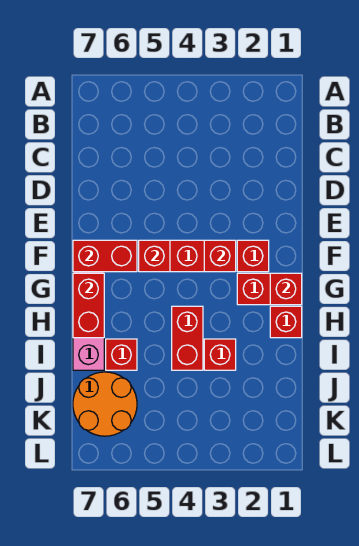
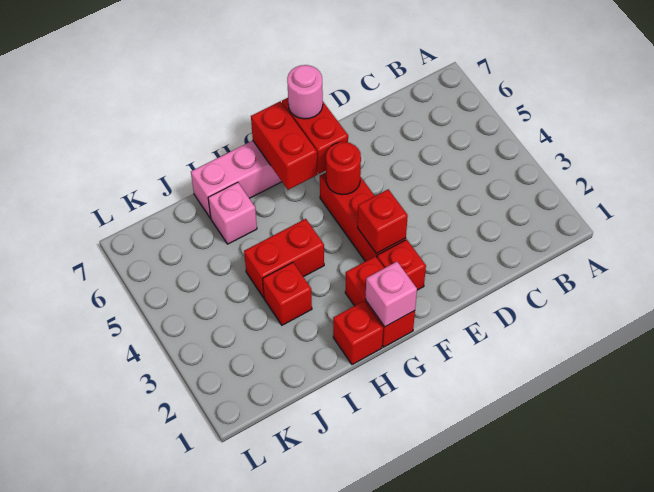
red 1x1 brick [139,240,170,272] -> red 1x1 round brick [326,142,361,195]
none -> pink 1x1 round brick [287,65,323,119]
red 1x1 brick [270,273,302,305] -> pink 1x1 brick [365,262,417,327]
red 1x2 brick [73,273,104,338] -> red 1x2 brick turned to [251,101,317,190]
red 1x1 brick [106,339,137,370] -> pink 1x1 brick [208,182,257,244]
orange 2x2 round brick [73,372,137,436] -> none

